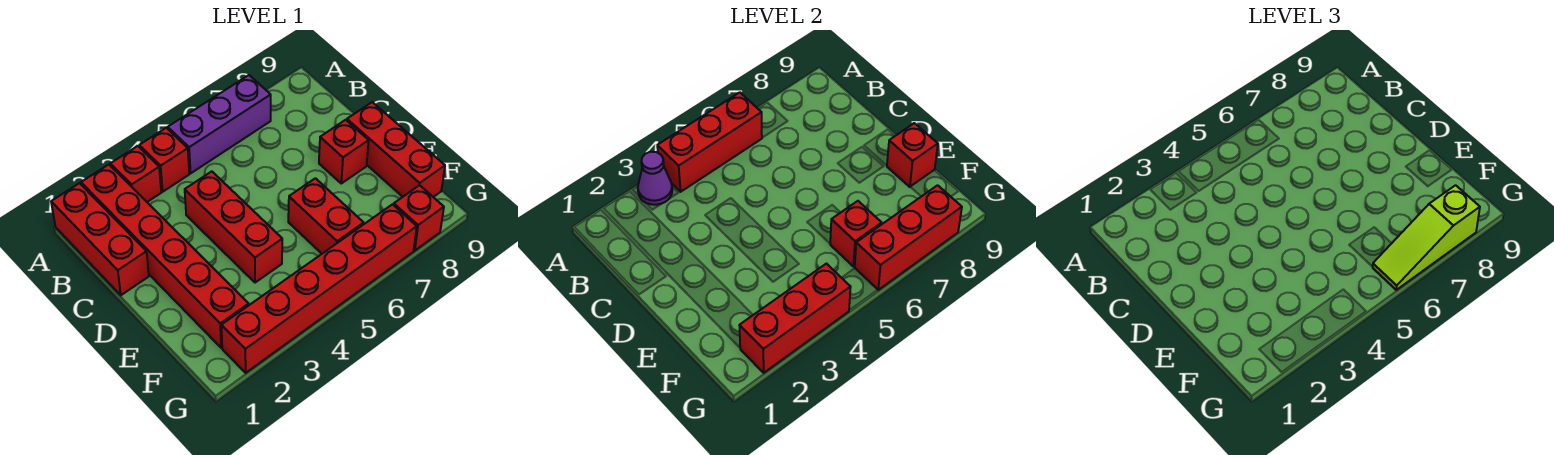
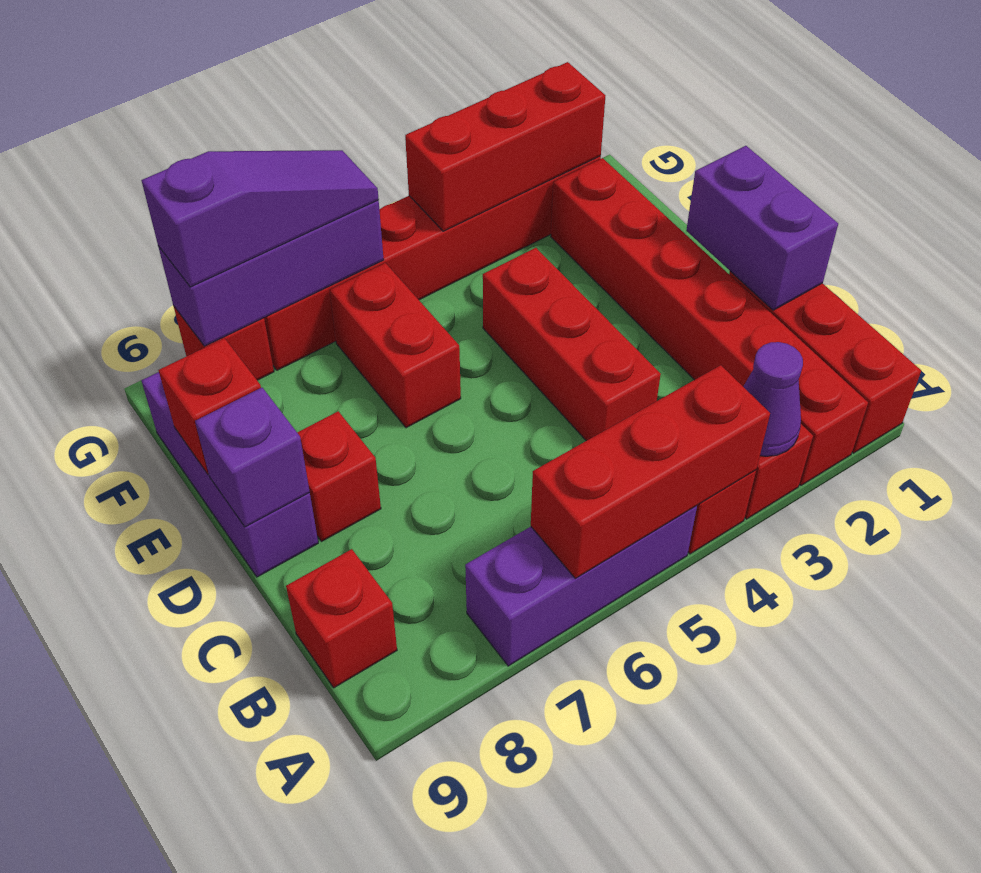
none -> purple 1x2 brick [686,146,838,310]
red 1x3 brick [347,102,445,197] -> purple 1x3 brick [141,372,318,577]
none -> purple 1x1 brick [195,388,310,527]
red 1x1 brick [830,201,882,266] -> red 1x1 brick moved to [286,549,397,688]
red 1x3 brick [855,185,962,290] -> purple 1x3 brick [158,200,384,346]
lime 1x3 slope [1373,185,1480,290] -> purple 1x3 slope [142,150,379,287]

